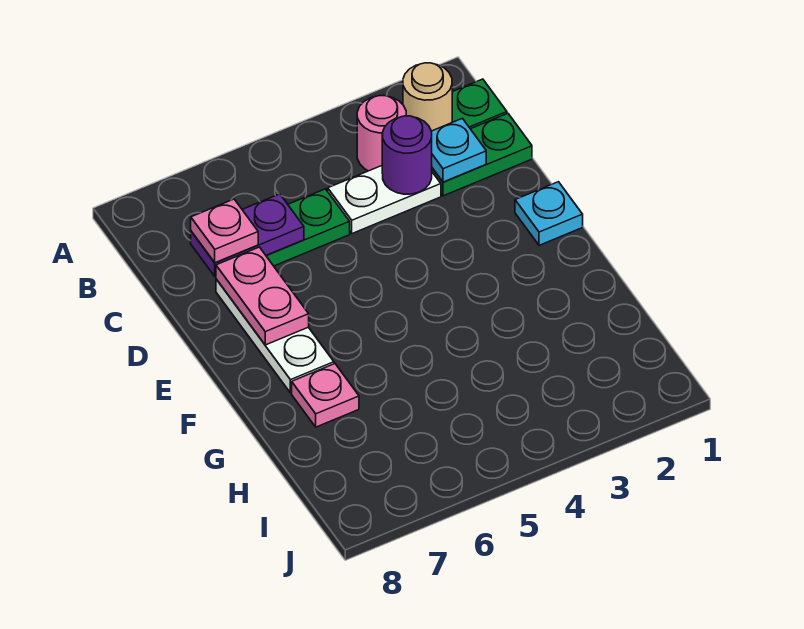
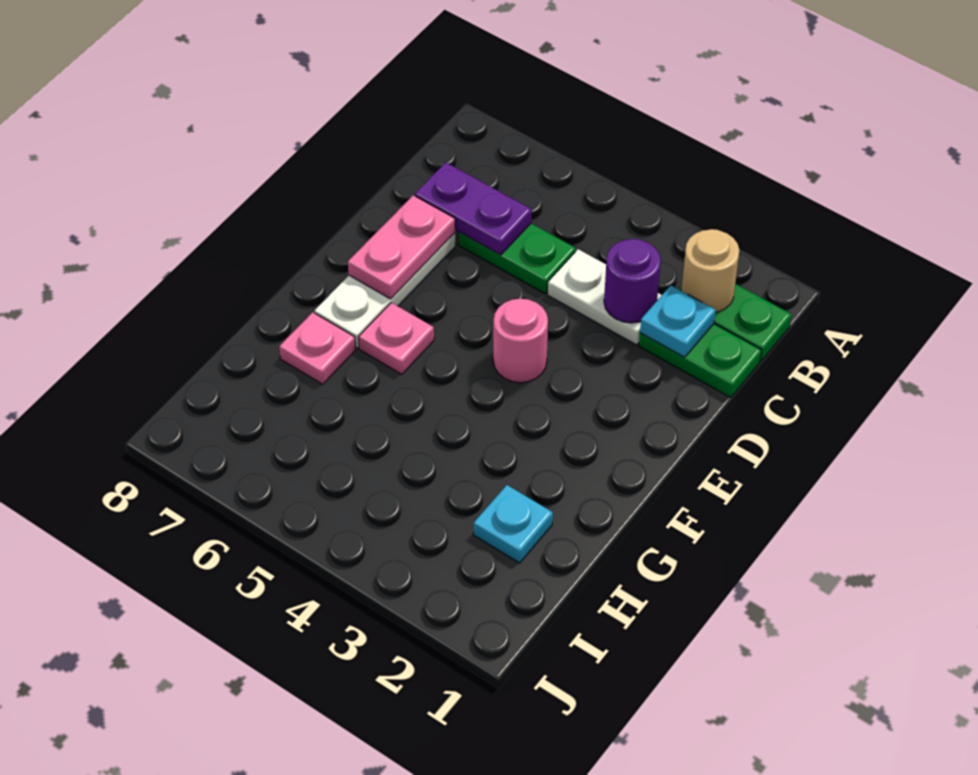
pink 1x1 round brick [357,96,406,171] -> pink 1x1 round brick moved to [493,299,548,383]
pink 1x1 plate [191,199,258,263] -> pink 1x1 plate moved to [359,303,434,374]
cyan 1x1 plate [515,182,583,245] -> cyan 1x1 plate moved to [474,485,553,563]

